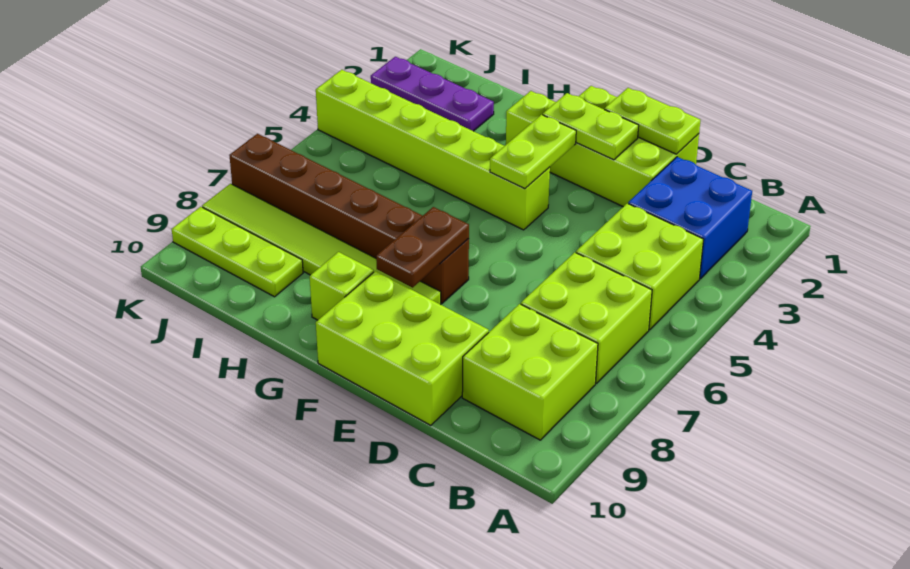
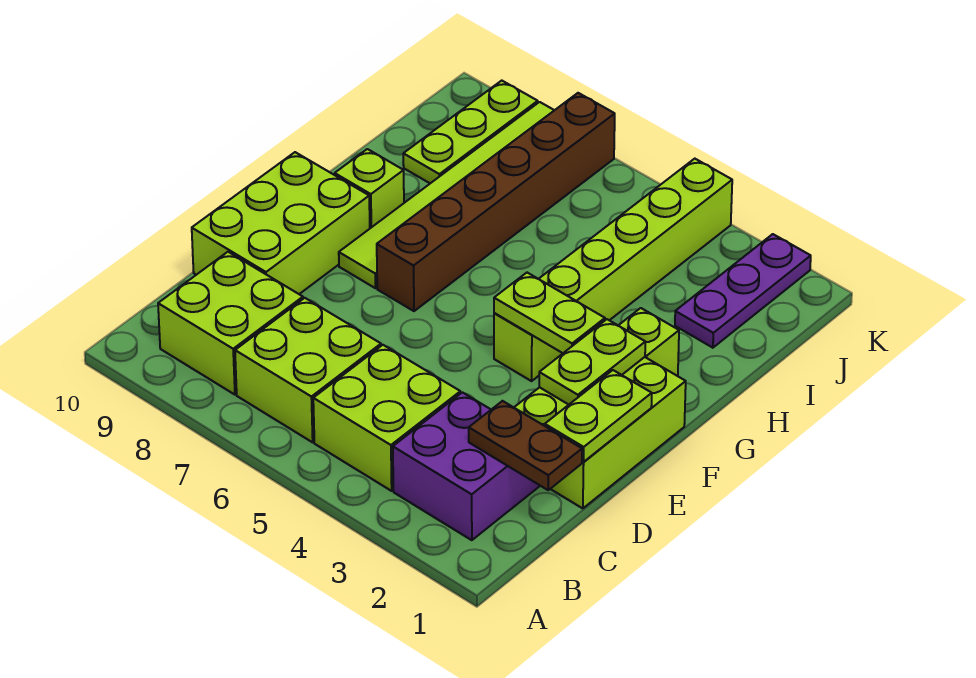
blue 2x2 brick [628,157,752,279] -> purple 2x2 brick [393,392,540,540]
brown 1x2 plate [376,207,469,288] -> brown 1x2 plate moved to [469,401,582,490]

